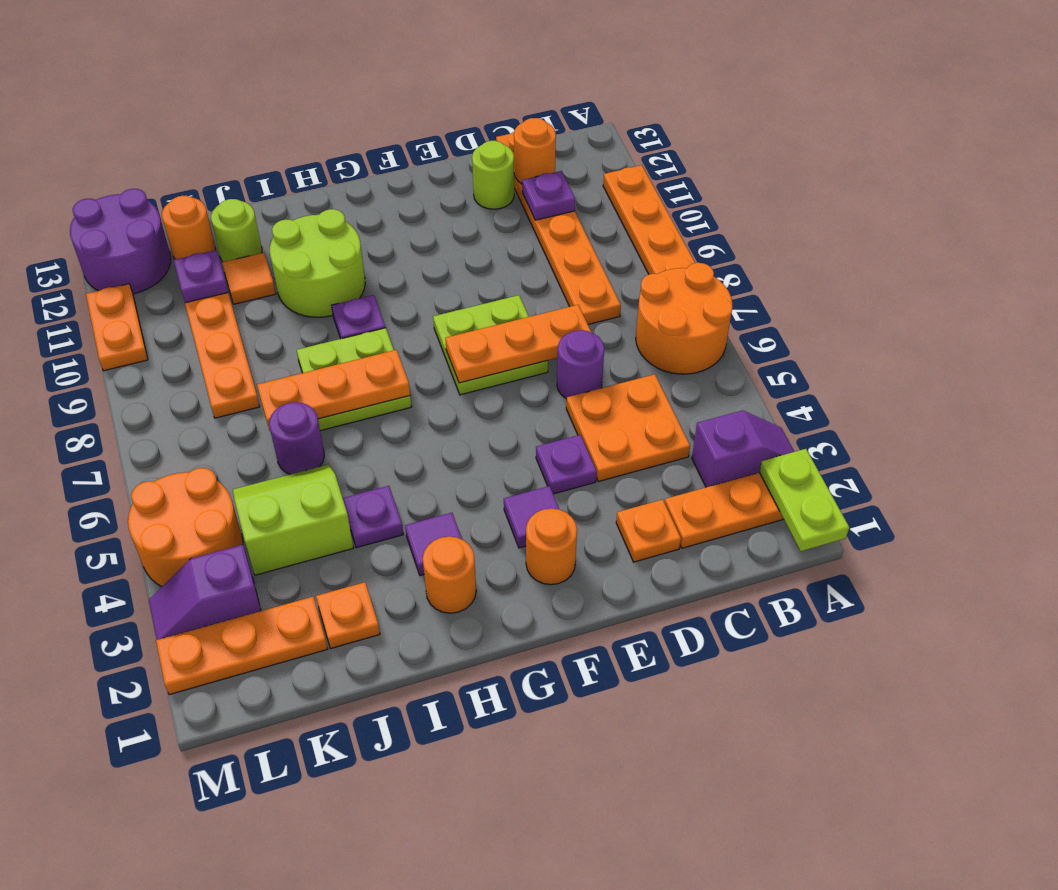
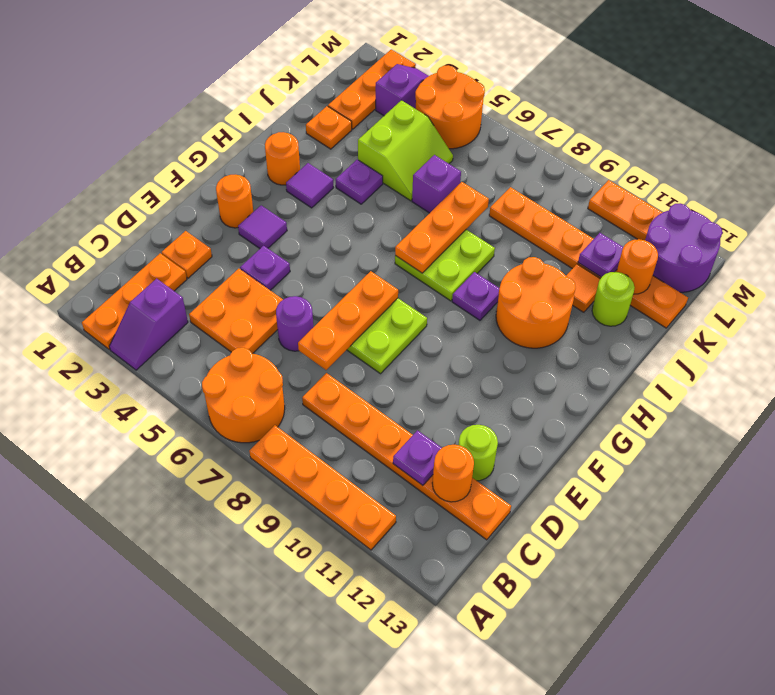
lime 1x2 plate [759,449,849,551] -> none
lime 2x2 round brick [270,209,365,317] -> orange 2x2 round brick [496,257,576,348]
purple 1x1 round brick [269,402,324,474] -> purple 1x1 brick [412,155,461,213]

